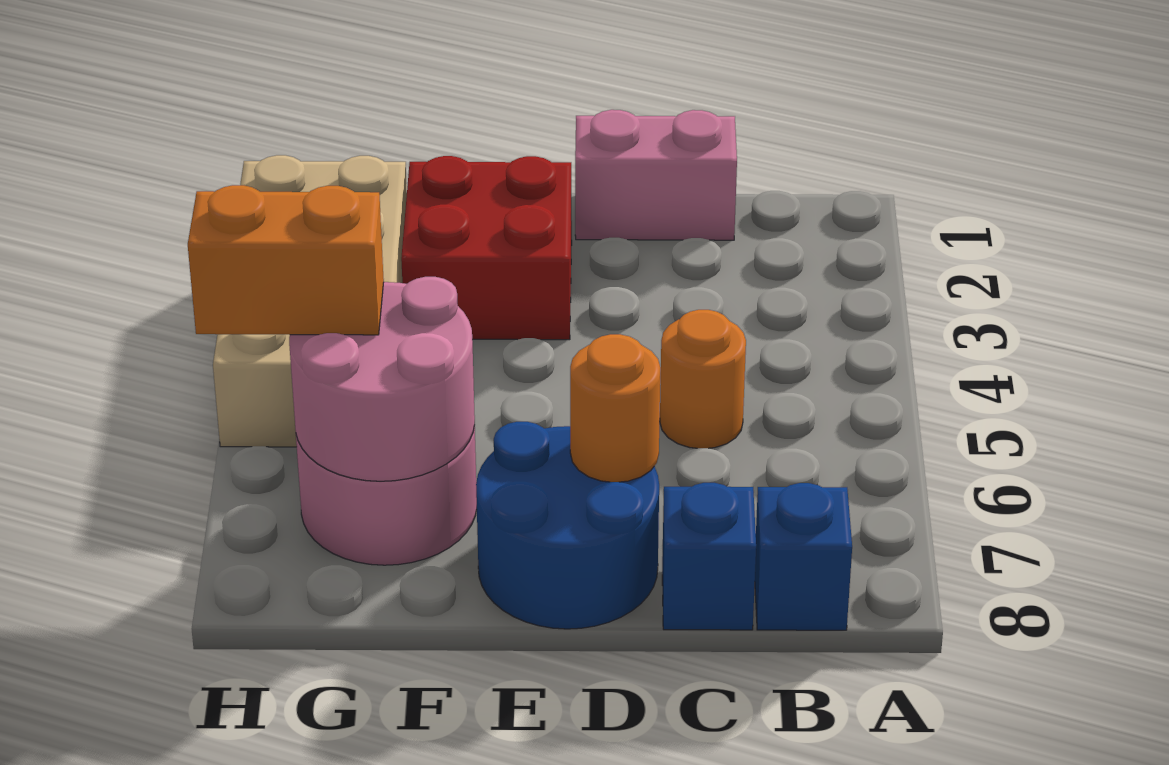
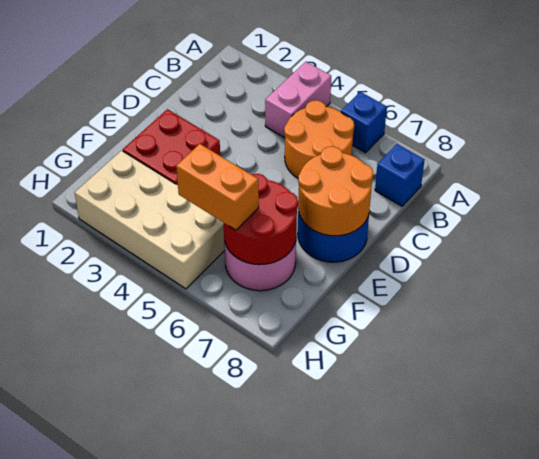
pink 1x2 brick [575,110,737,240] -> pink 1x2 brick moved to [265,62,331,138]
orange 1x1 round brick [660,310,746,448] -> orange 2x2 round brick [284,100,354,178]
blue 1x1 brick [662,483,756,630] -> blue 1x1 brick moved to [341,92,387,153]
orange 1x1 round brick [570,334,660,482] -> orange 2x2 round brick [298,146,373,236]
pink 2x2 round brick [289,277,475,481] -> red 2x2 round brick [224,174,298,265]
orange 1x2 brick [188,185,384,335] -> orange 1x2 brick turned to [176,144,259,230]

